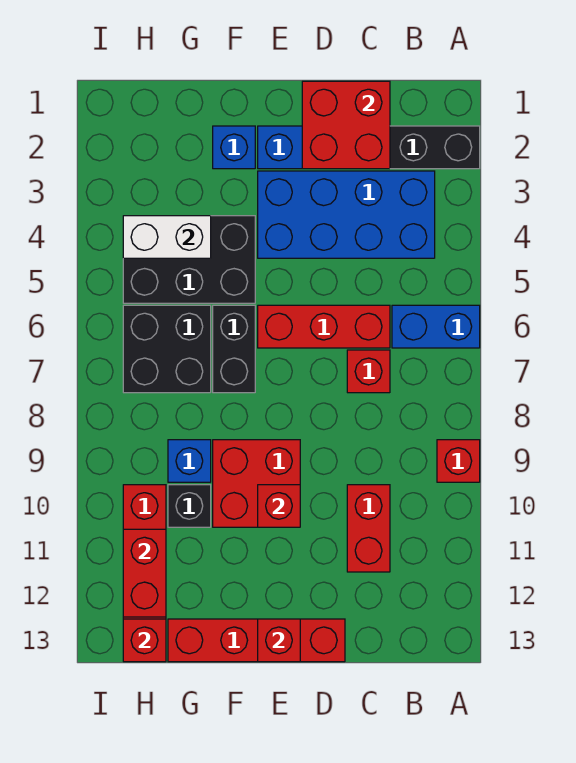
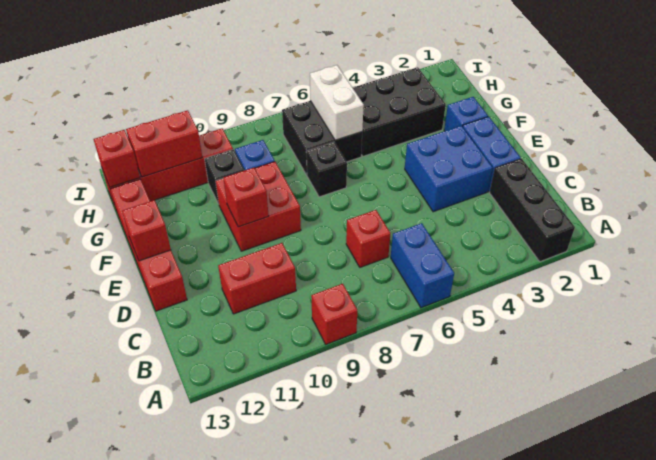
blue 2x4 brick [258,171,435,258] -> blue 2x2 brick [405,126,493,212]
red 2x2 brick [302,81,390,169] -> none
red 1x3 brick [258,305,390,348] -> none
black 2x3 brick [123,216,255,303] -> black 2x3 brick turned to [352,67,446,156]
black 1x2 brick [213,305,255,393] -> black 1x1 brick [306,142,347,197]
white 1x2 brick [123,216,211,258] -> white 1x2 brick moved to [310,65,364,140]

